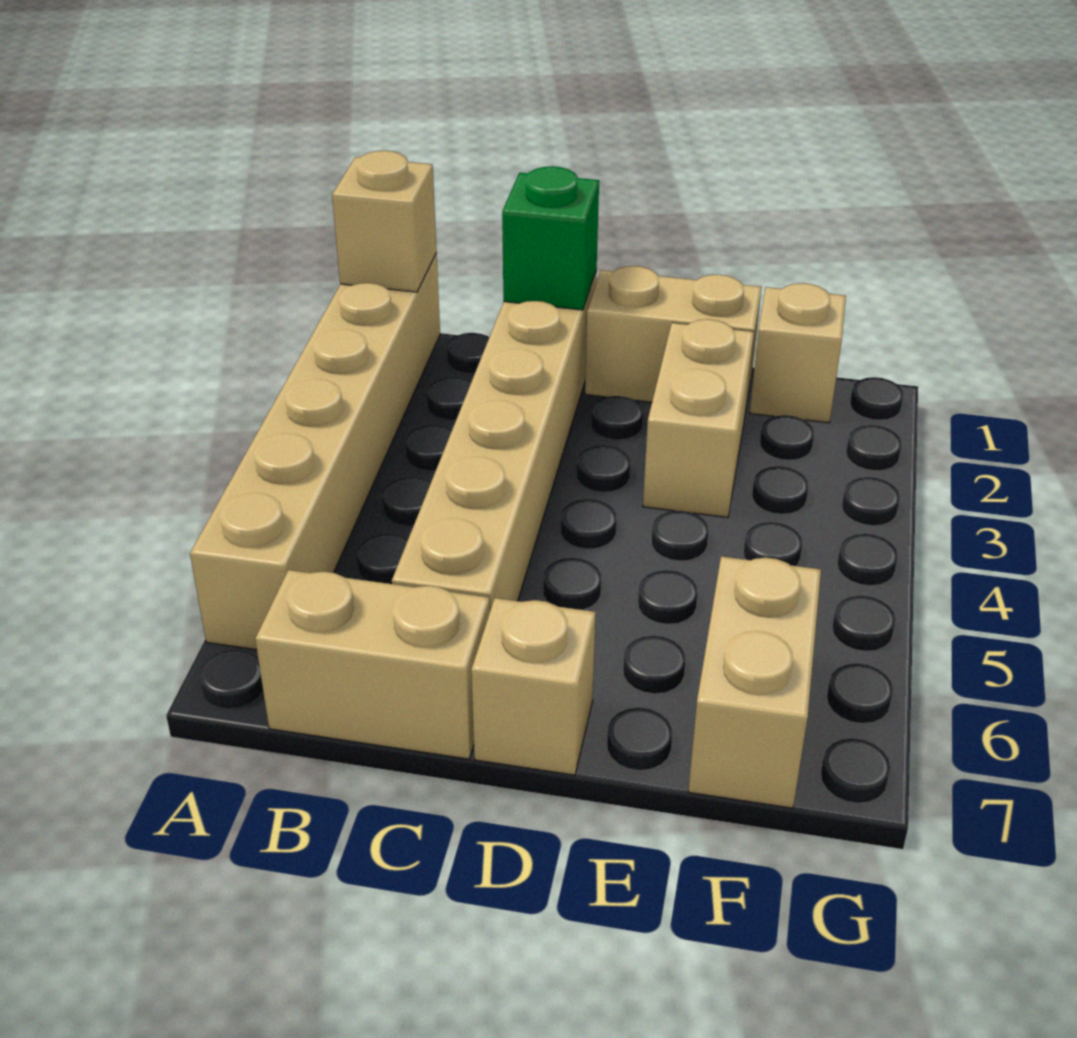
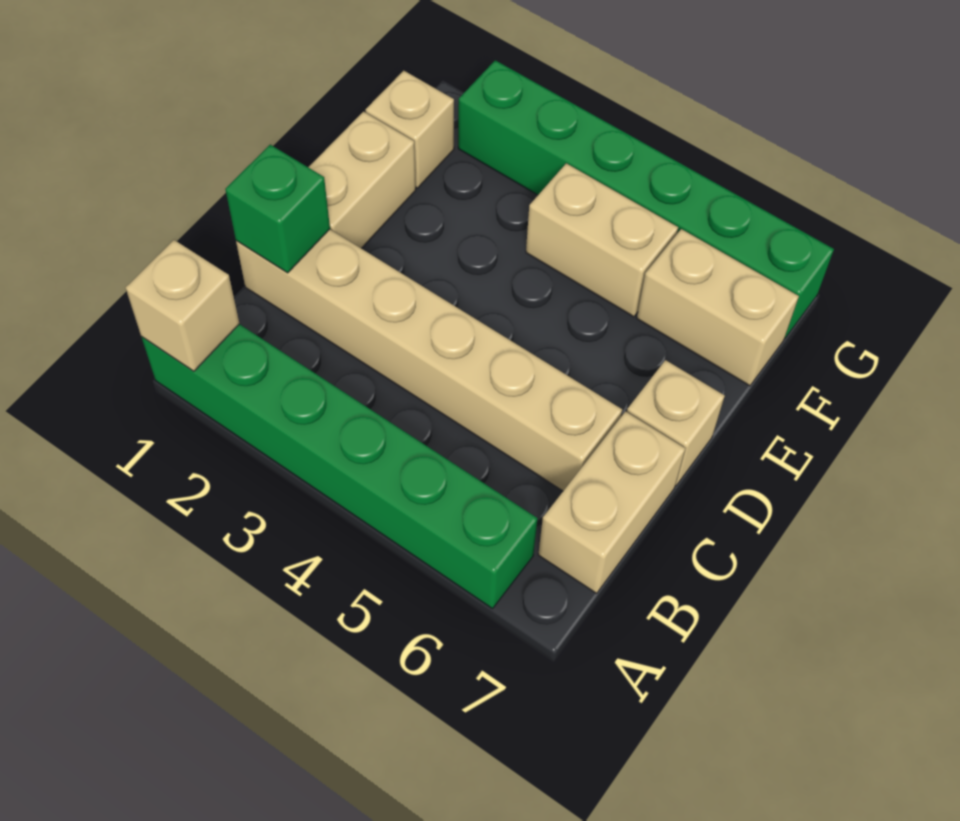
tan 1x6 brick [190,253,440,650] -> green 1x6 brick [142,324,538,609]
tan 1x2 brick [643,319,754,517] -> tan 1x2 brick moved to [526,163,678,317]
none -> green 1x6 brick [458,60,834,338]

